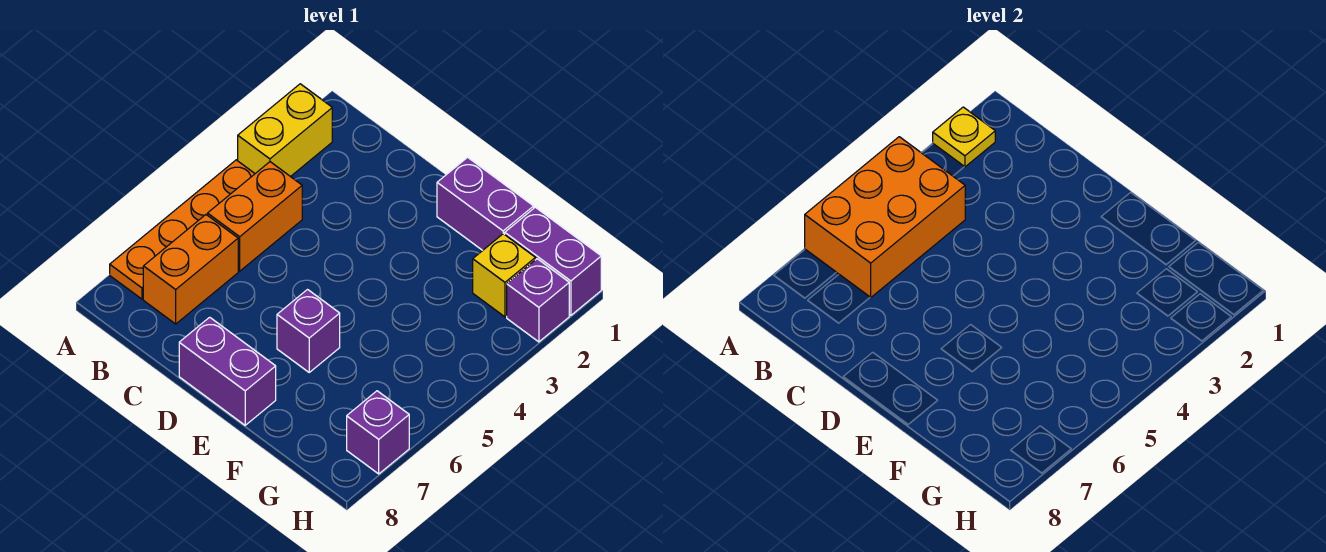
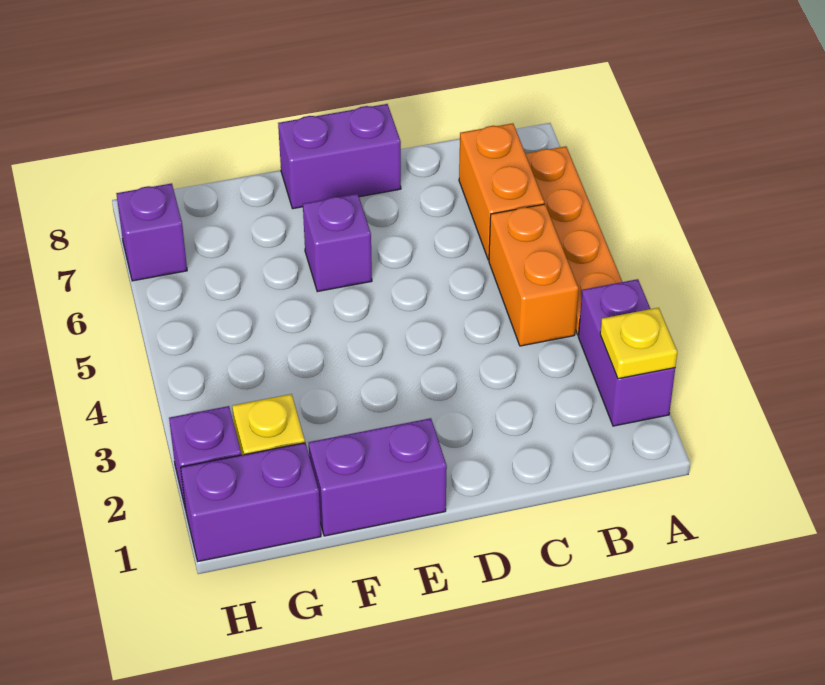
yellow 1x2 brick [238,84,332,177] -> purple 1x2 brick [578,279,675,426]
orange 2x3 brick [805,137,965,297] -> none

